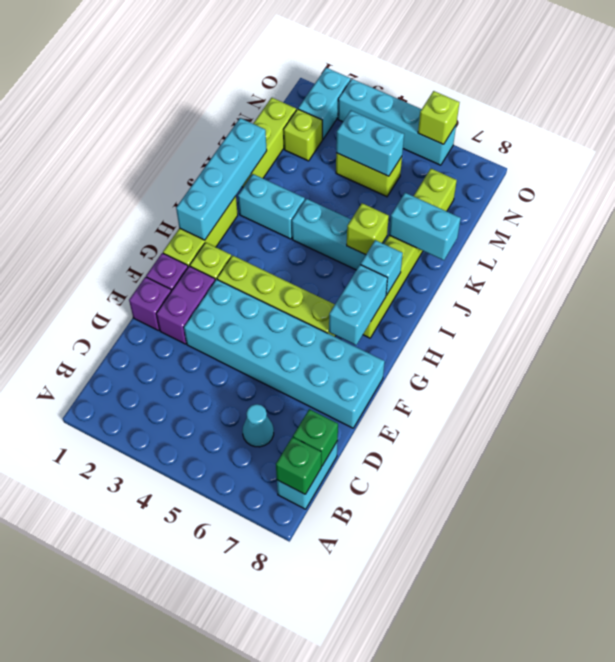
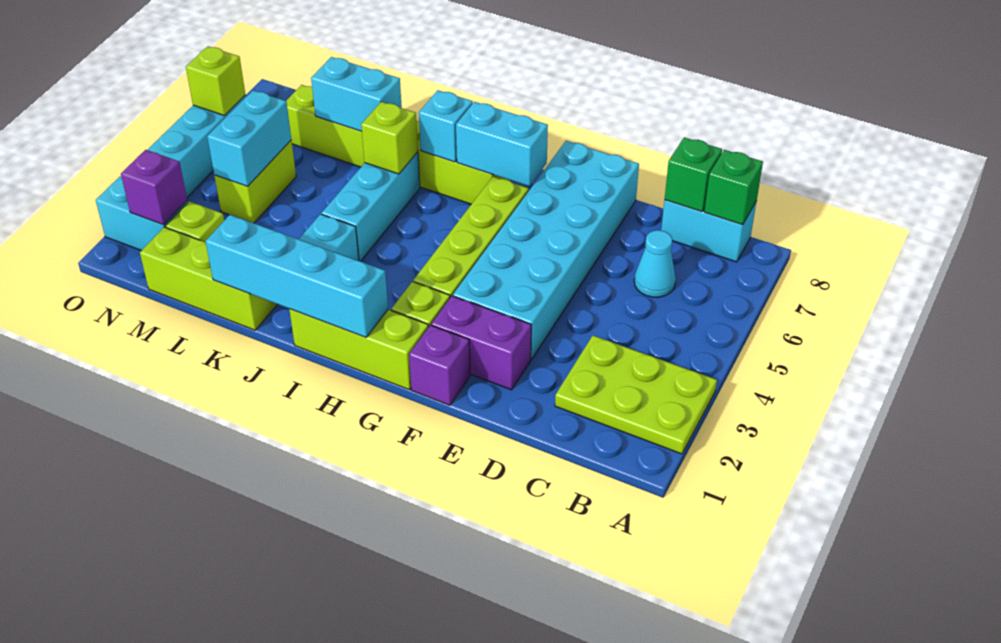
none -> lime 2x3 plate [555,336,717,454]
purple 1x1 brick [129,277,171,331] -> purple 1x1 brick moved to [121,150,187,225]
cyan 1x2 brick [389,193,461,260] -> cyan 1x2 brick turned to [311,57,402,131]

